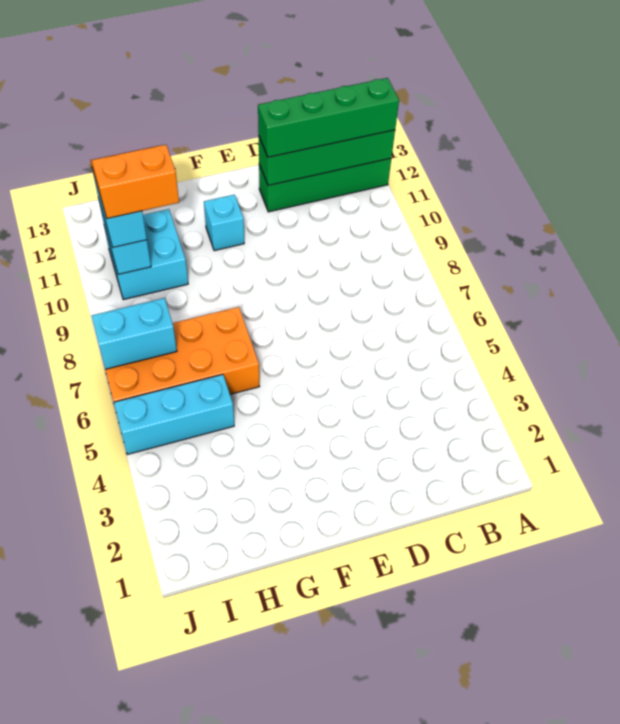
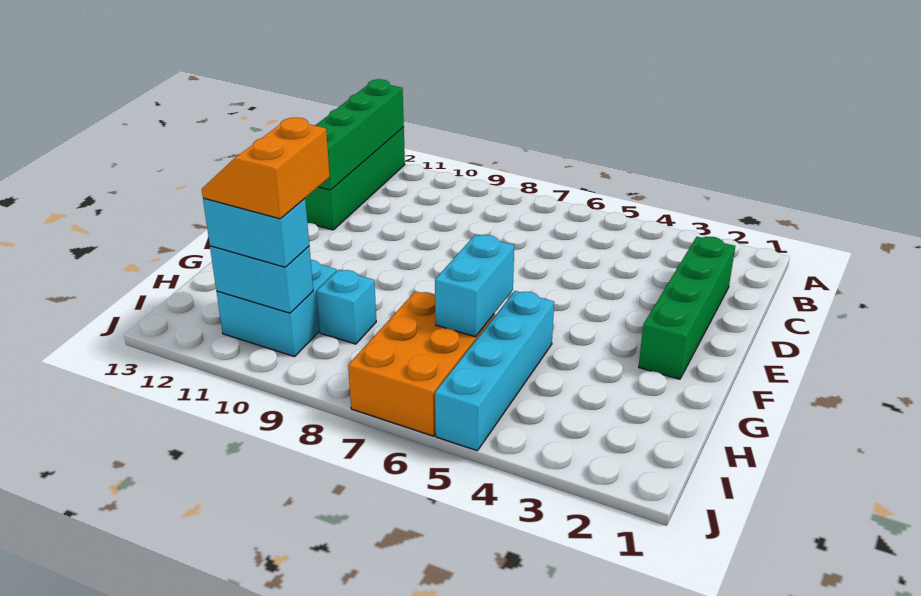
green 1x4 brick [258,78,399,157] -> green 1x4 brick moved to [639,237,735,379]
cyan 1x1 brick [204,195,244,251] -> cyan 1x1 brick moved to [316,270,376,344]
orange 2x4 brick [105,307,259,402] -> orange 2x3 brick [348,291,494,436]
cyan 1x3 brick [114,375,234,455] -> cyan 1x4 brick [435,291,554,451]
cyan 1x2 brick [92,298,177,369] -> cyan 1x2 brick moved to [435,235,514,337]

